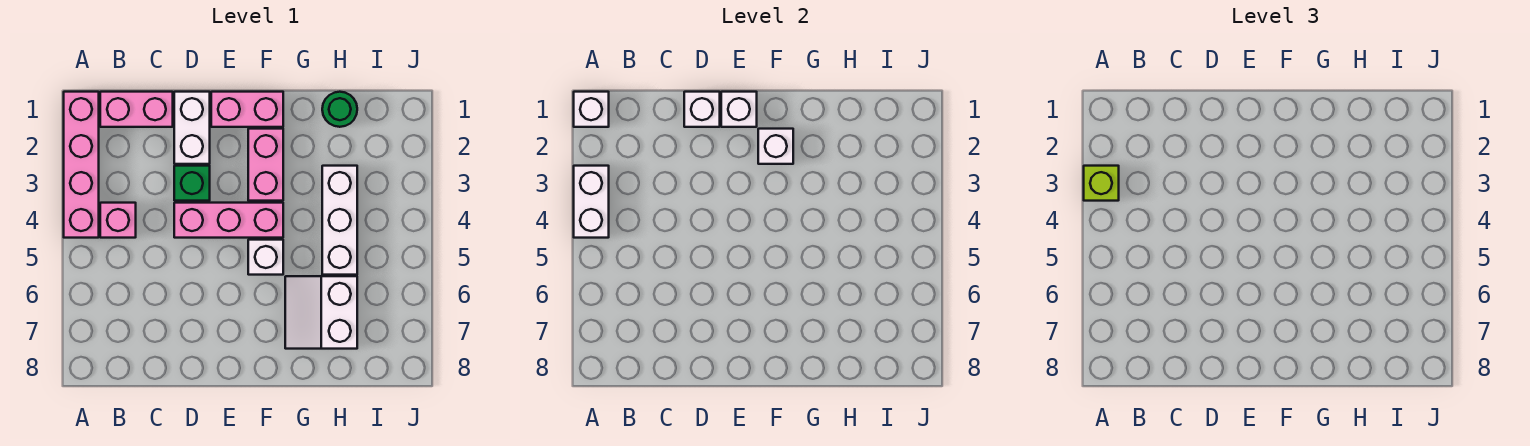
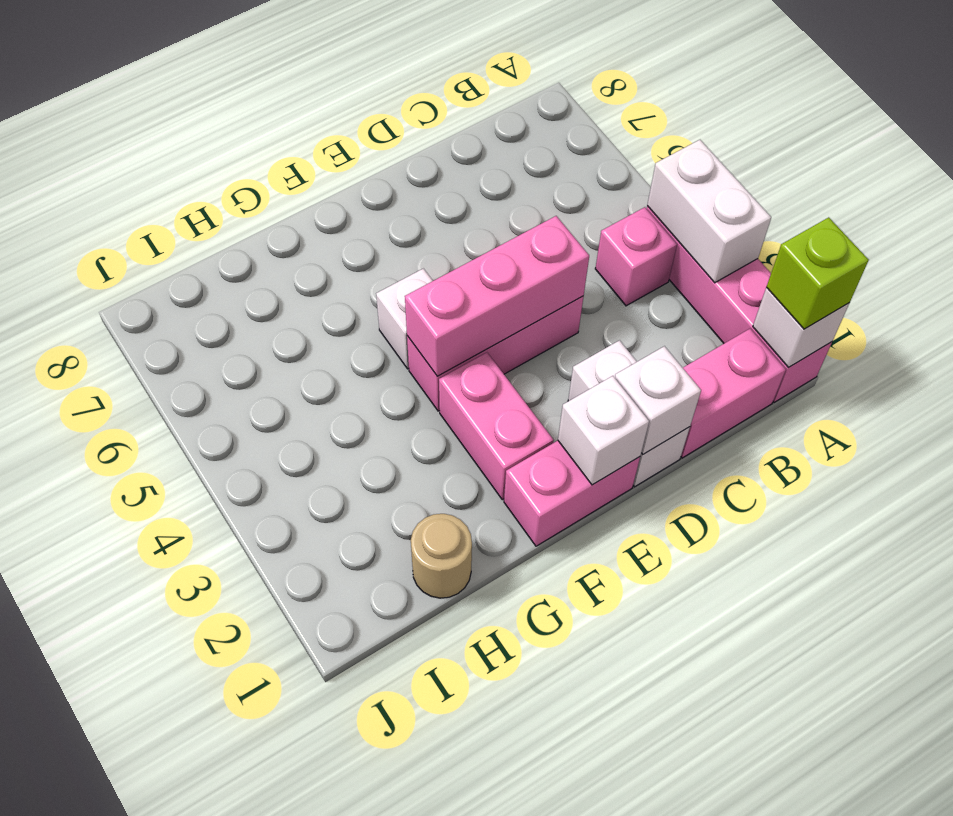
lime 1x1 brick [1084,166,1119,201] -> lime 1x1 brick moved to [766,217,869,329]
green 1x1 brick [174,166,210,201] -> none
none -> pink 1x3 brick [405,216,589,376]
white 1x1 brick [758,129,793,164] -> none
white 2x2 slope [285,276,357,349] -> none
green 1x1 round brick [322,92,357,127] -> tan 1x1 round brick [411,514,472,598]
white 1x3 brick [322,166,357,275] -> none

